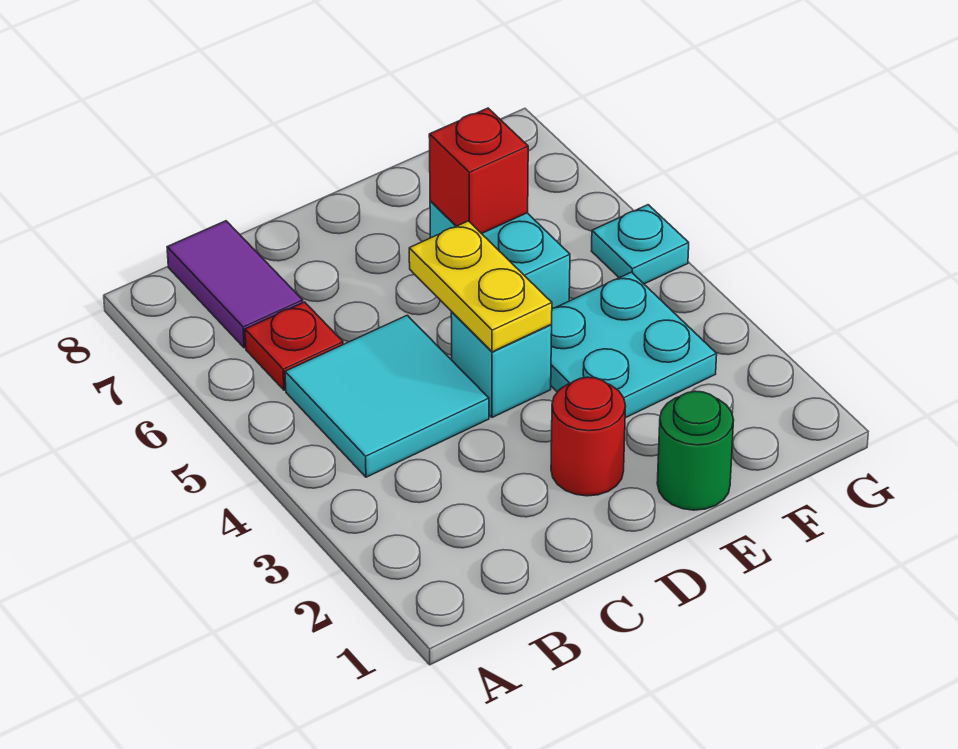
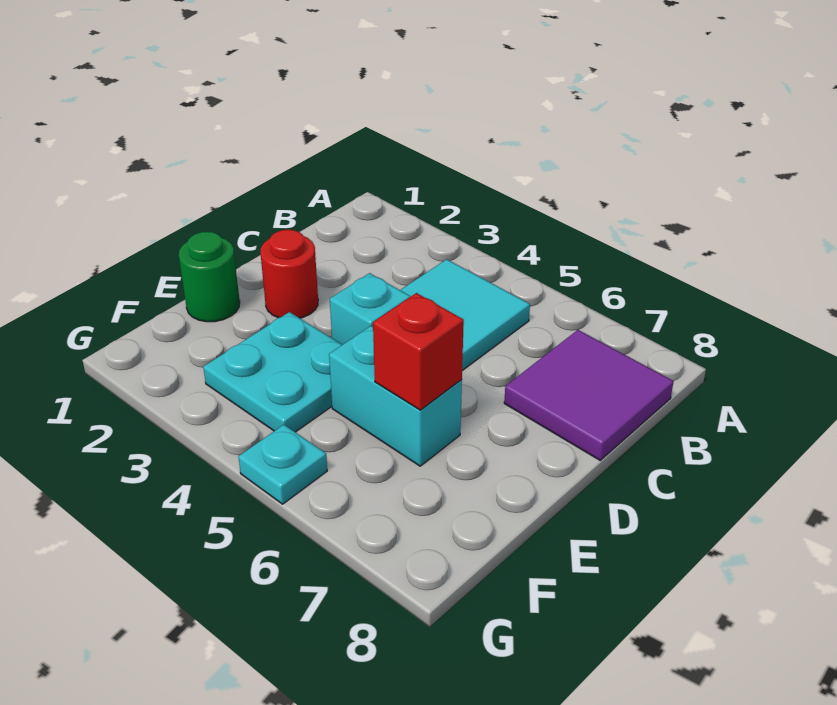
red 1x1 plate [245,302,343,390] -> none
purple 1x2 tile [167,221,303,348] -> purple 2x2 tile [504,330,674,460]
yellow 1x2 plate [409,221,552,352] -> none

